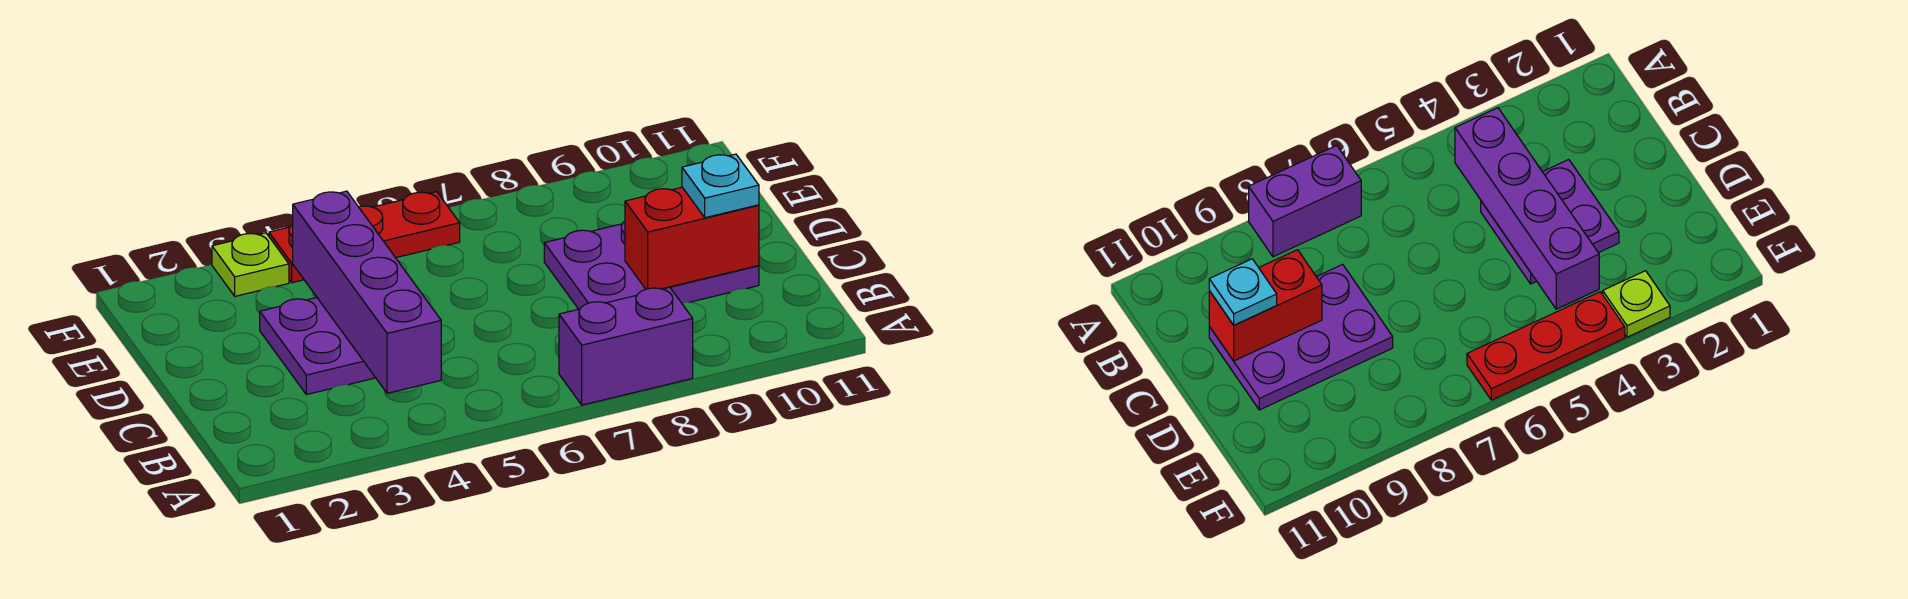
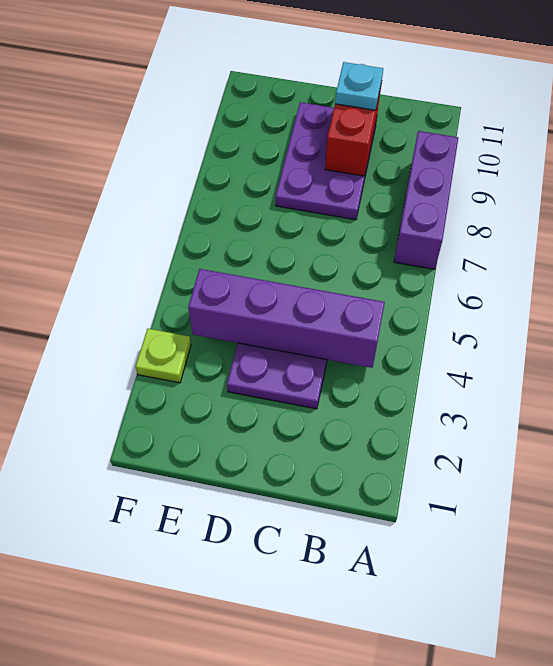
purple 1x2 brick [559,287,693,405] -> purple 1x3 brick [394,131,458,269]
red 1x3 plate [269,192,460,283] -> none

